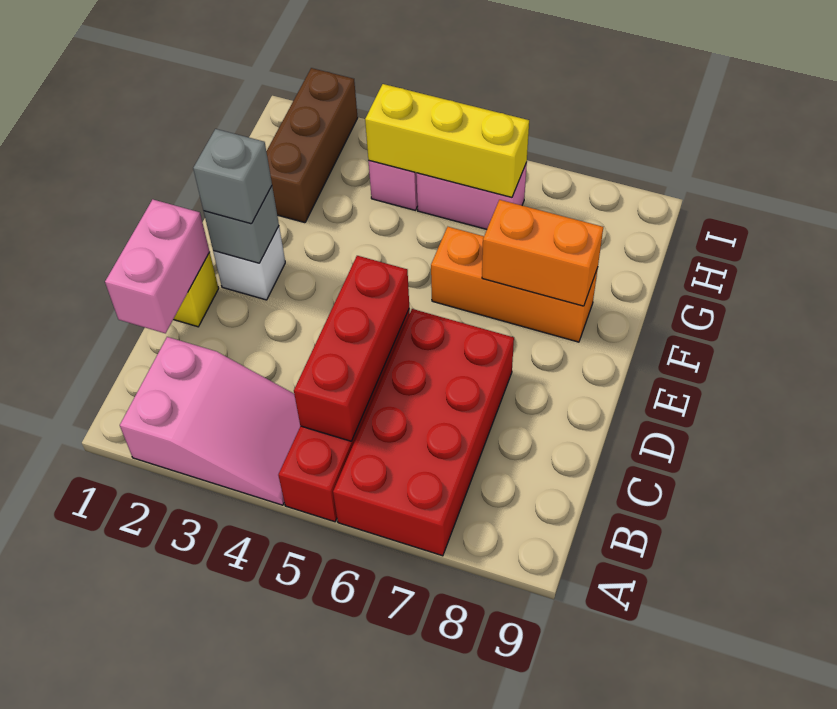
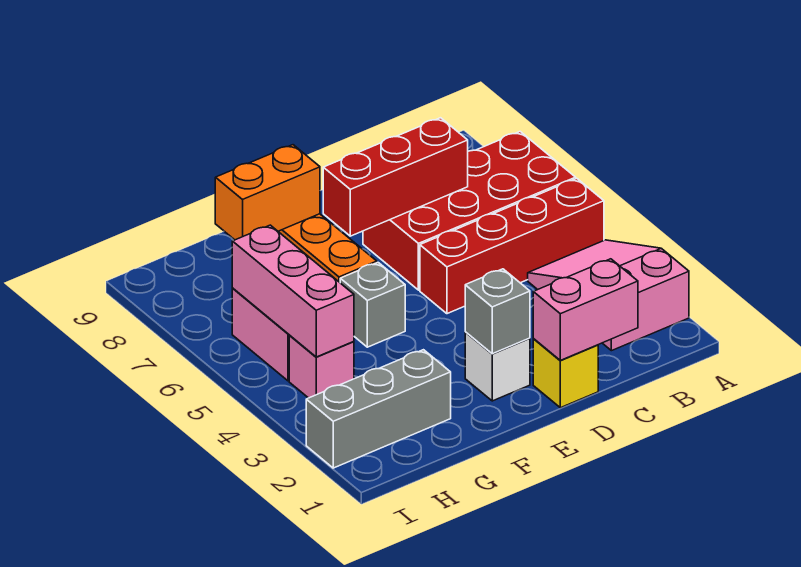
red 1x3 brick [294,256,409,441] -> red 1x3 brick moved to [323,118,468,236]
grey 1x1 brick [193,129,272,224] -> grey 1x1 brick moved to [340,263,405,347]
orange 1x2 brick [482,200,603,306] -> orange 1x2 brick turned to [215,145,320,240]
brown 1x3 brick [266,68,358,223] -> grey 1x3 brick [306,350,451,468]
yellow 1x3 brick [365,84,529,198] -> pink 1x3 brick [232,225,354,357]

